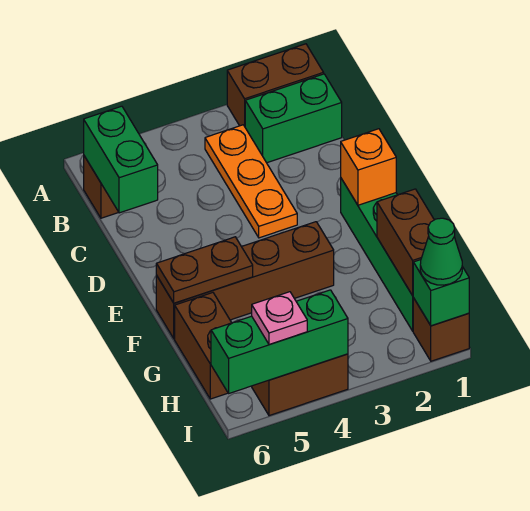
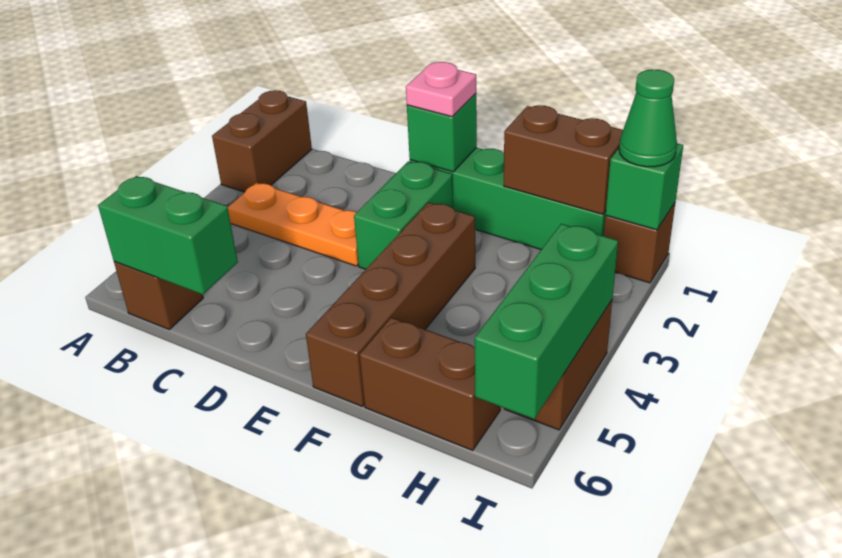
green 1x2 brick [245,74,342,163] -> green 1x2 brick moved to [354,161,453,269]
orange 1x1 brick [341,129,396,205] -> green 1x1 brick [407,94,477,172]
brown 1x2 plate [156,237,253,303] -> none
pink 1x1 plate [252,292,307,345] -> pink 1x1 plate moved to [406,62,476,117]

